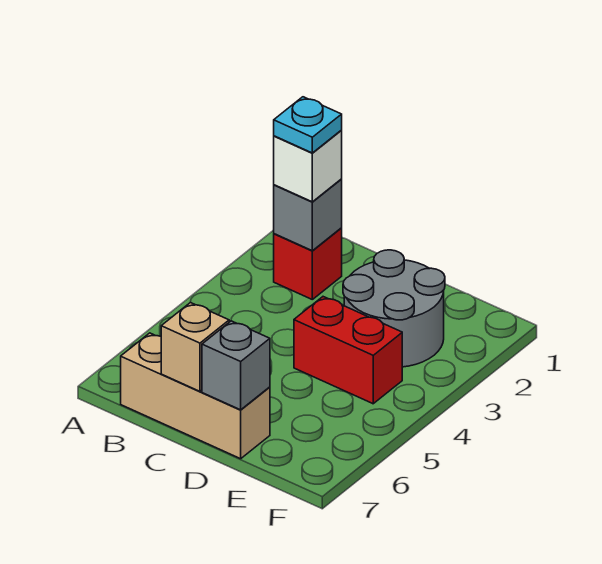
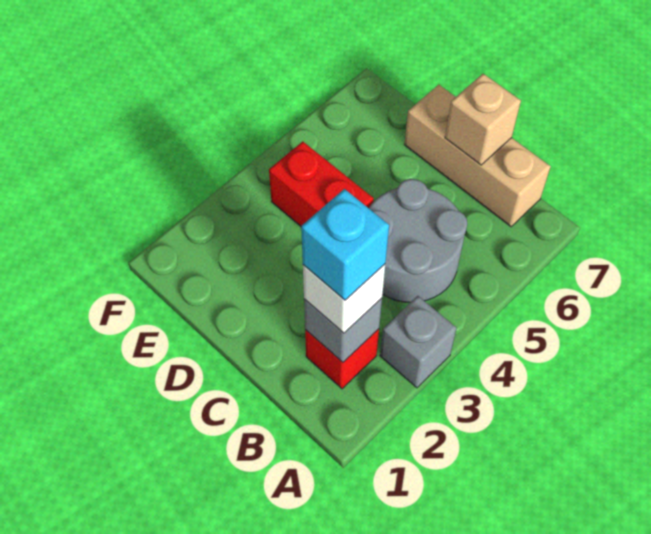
cyan 1x1 plate [274,97,342,153] -> cyan 1x1 brick [301,189,389,300]
grey 2x2 round brick [343,250,445,367] -> grey 2x2 round brick moved to [369,179,467,302]
grey 1x1 brick [202,321,270,410] -> grey 1x1 brick moved to [380,296,457,388]

